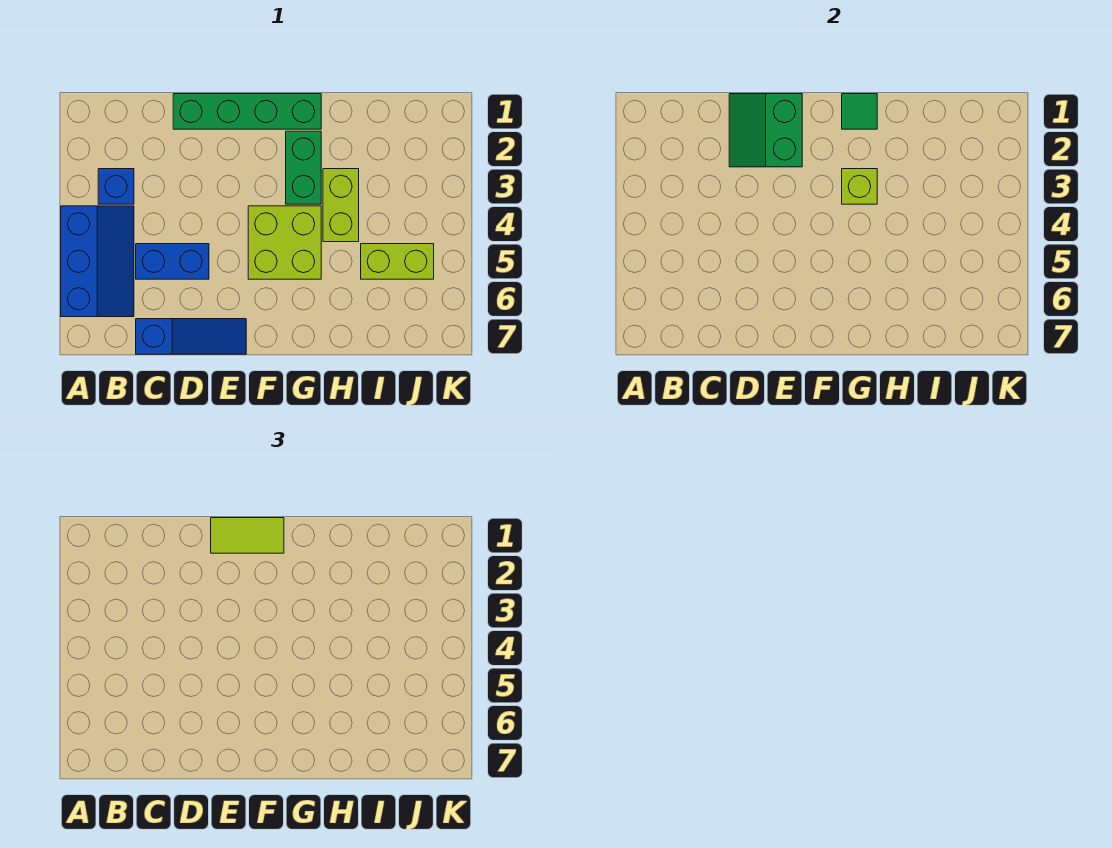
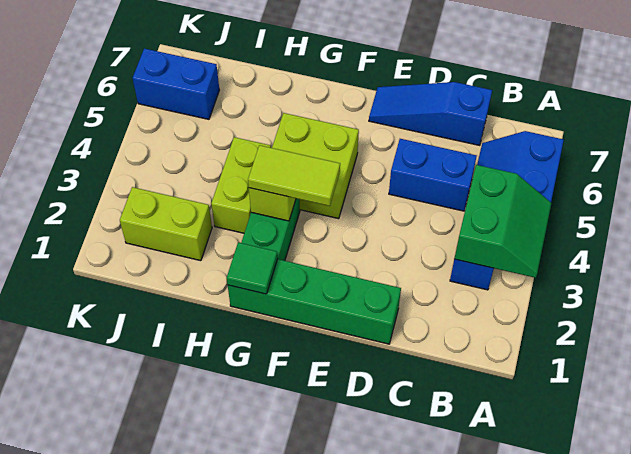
green 2x2 slope [729,94,802,167] -> green 2x2 slope moved to [454,165,551,278]
lime 1x2 tile [211,518,284,553] -> lime 1x2 tile moved to [248,145,340,206]
lime 1x2 brick [361,244,434,279] -> lime 1x2 brick moved to [120,187,212,261]
none -> blue 1x2 brick [133,49,219,119]

